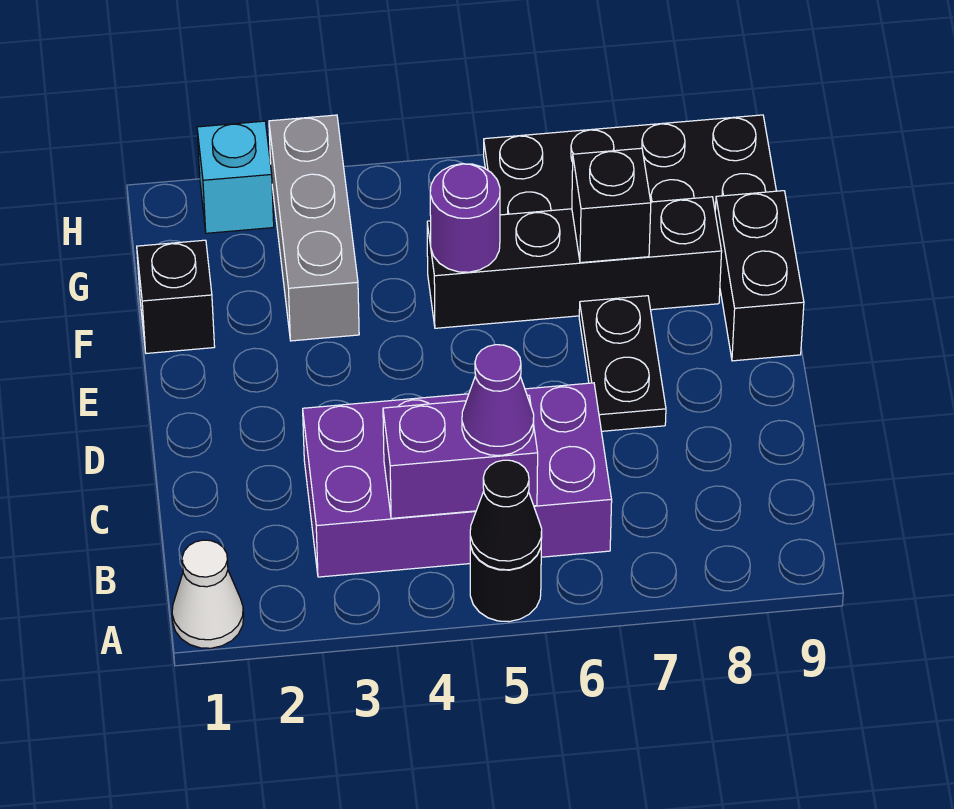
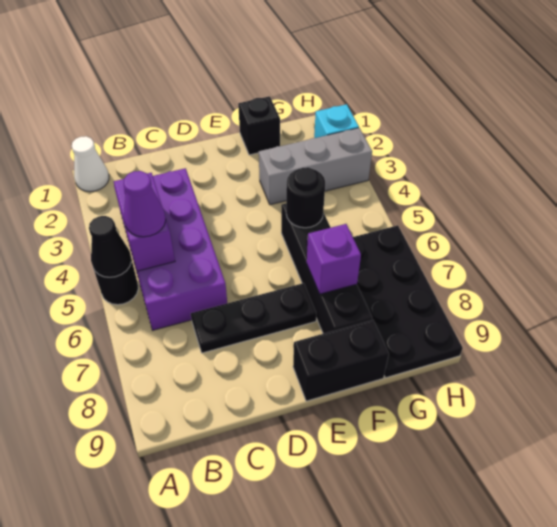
black 1x2 plate [579,296,666,431] -> black 1x3 plate [191,283,316,353]
purple 1x1 round brick [430,164,500,272] -> black 1x1 round brick [286,167,325,228]
black 1x1 brick [572,148,651,263] -> purple 1x1 brick [307,224,361,294]

